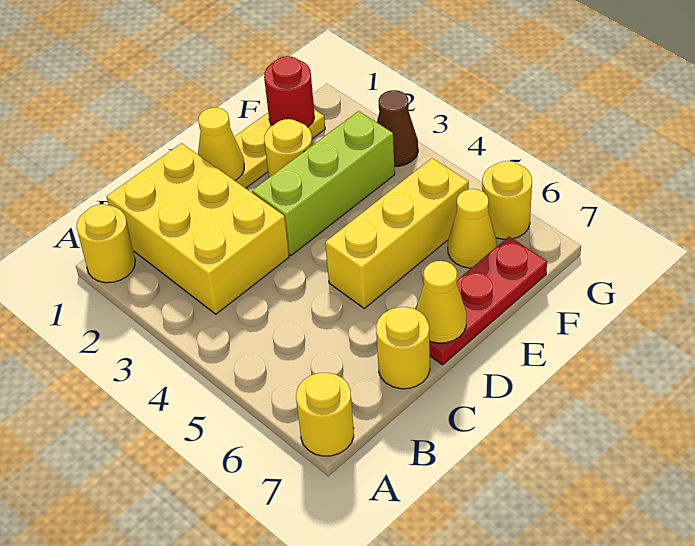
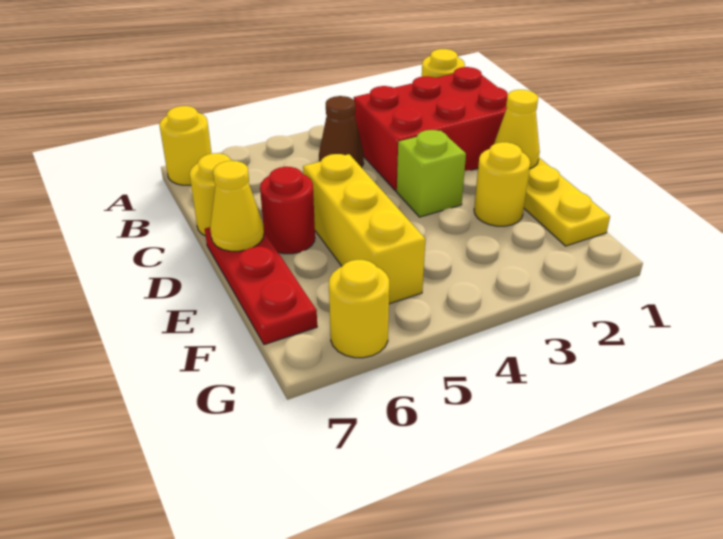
yellow 2x3 brick [107,143,289,314] -> red 2x3 brick [354,67,508,191]
lime 1x3 brick [252,111,395,255] -> lime 1x1 brick [397,130,466,217]
red 1x1 round brick [264,56,314,127] -> red 1x1 round brick moved to [260,167,315,254]
yellow 1x1 cone [448,189,497,268] -> none
brown 1x1 cone [377,90,418,166] -> brown 1x1 cone moved to [319,96,364,167]

